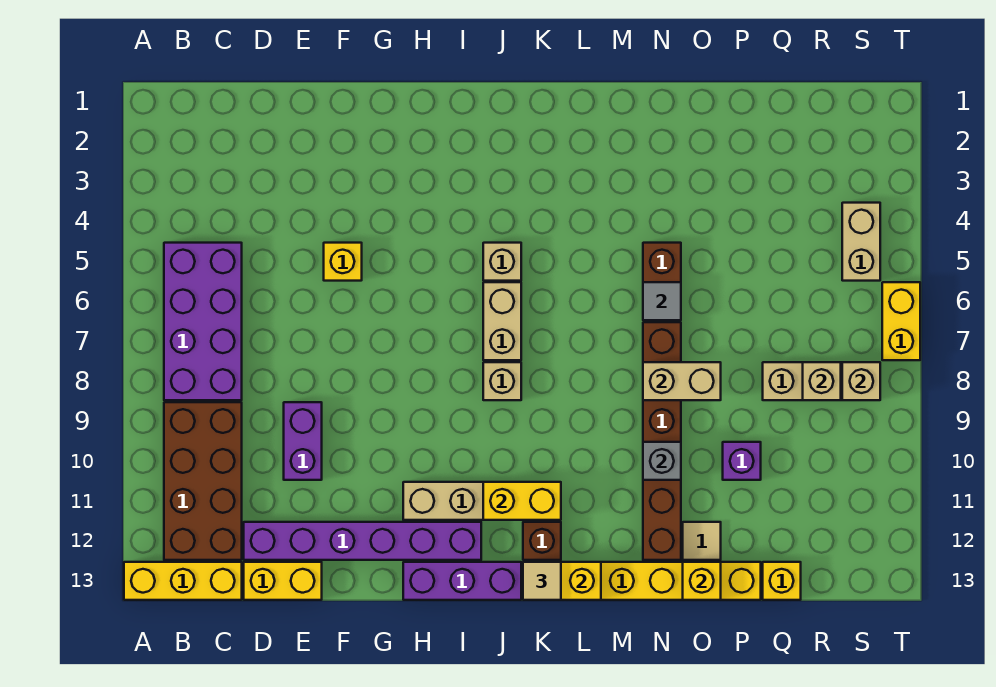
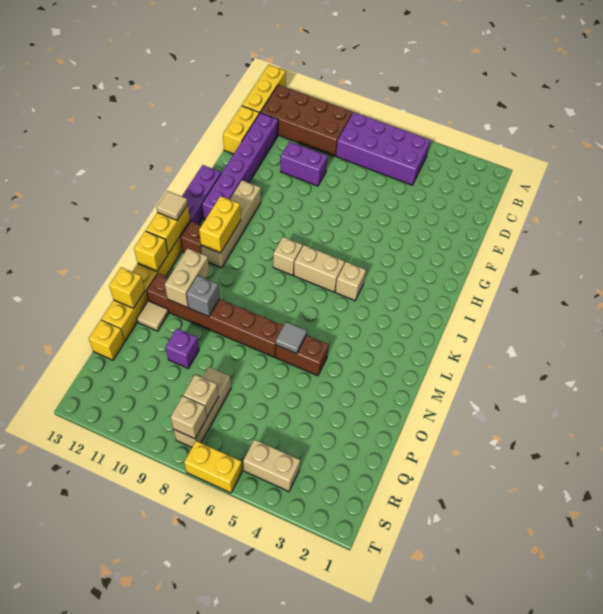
yellow 1x1 brick [324,243,362,281] -> yellow 1x1 brick moved to [134,231,168,271]
tan 1x2 brick [643,362,721,400] -> tan 1x2 brick moved to [165,248,209,308]

